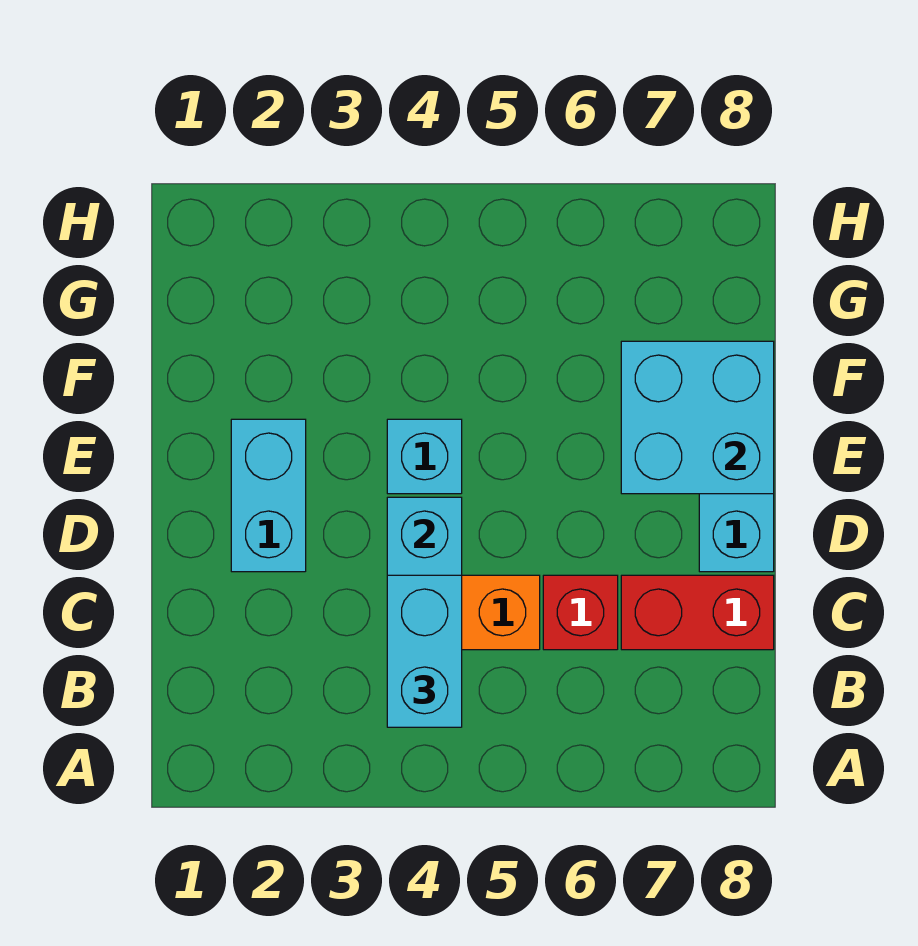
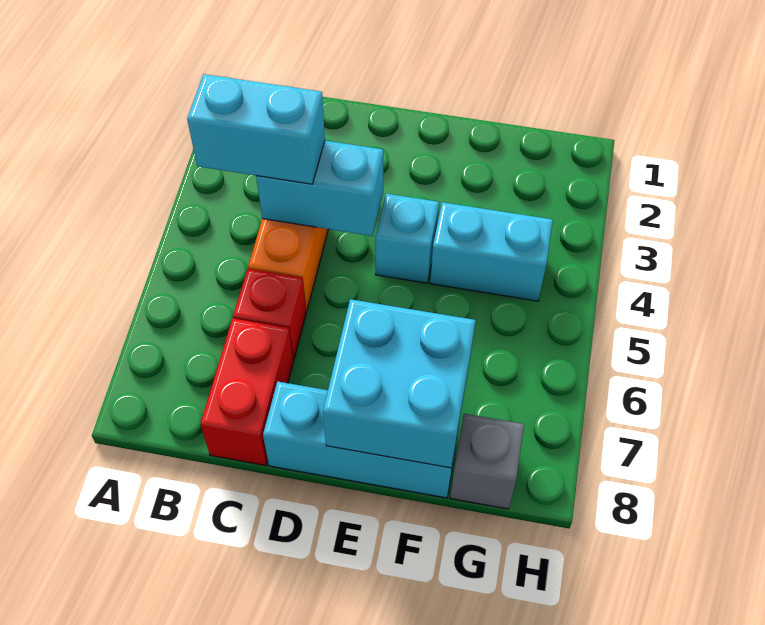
cyan 1x2 brick [231,419,306,572] -> cyan 1x2 brick moved to [430,202,553,301]
none -> grey 1x1 brick [450,414,524,509]

